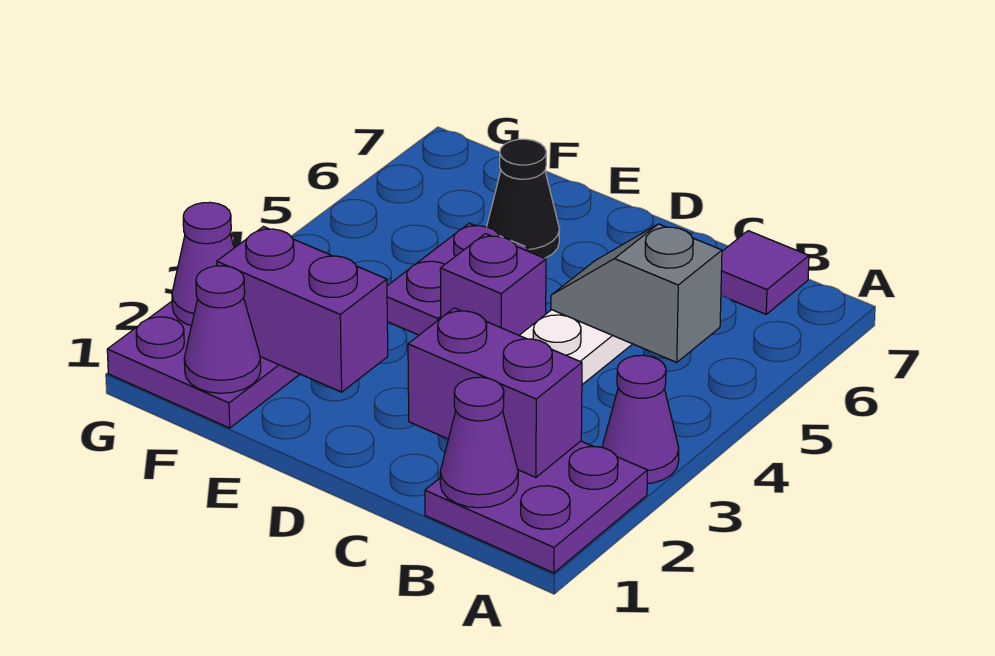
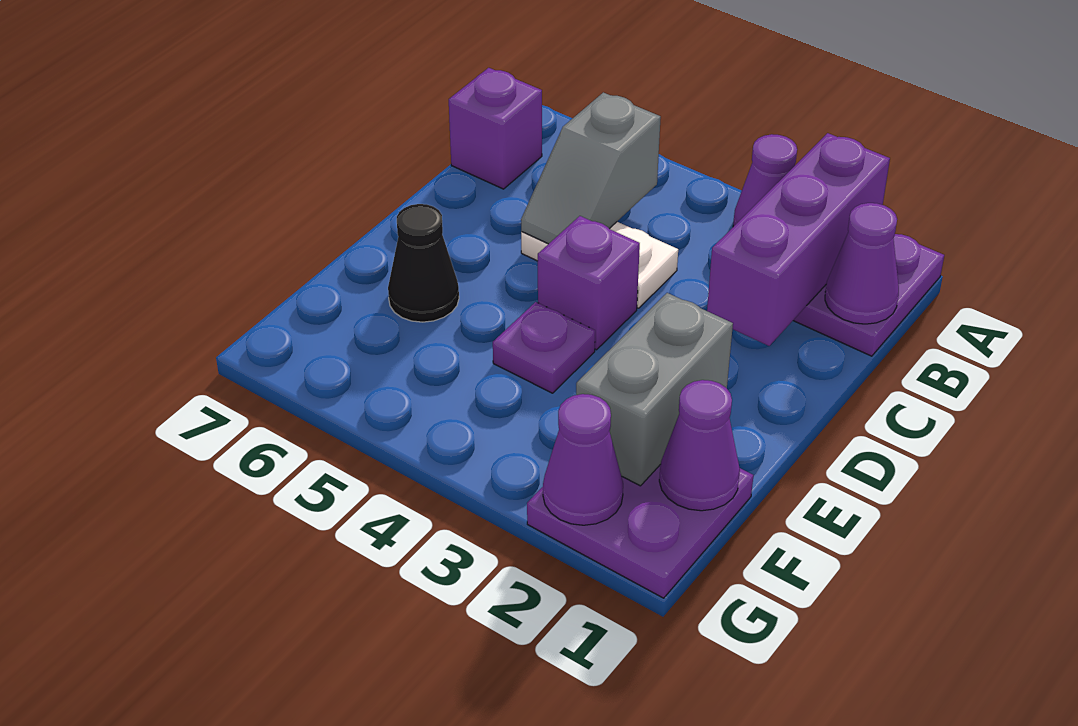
purple 1x2 brick [408,308,582,477] -> purple 1x3 brick [707,133,890,346]
purple 1x1 tile [721,231,809,314] -> purple 1x1 brick [449,68,542,189]
purple 1x2 brick [217,227,388,392] -> grey 1x2 brick [576,293,733,486]
purple 1x2 plate [387,223,529,335] -> purple 1x1 plate [493,302,595,393]

